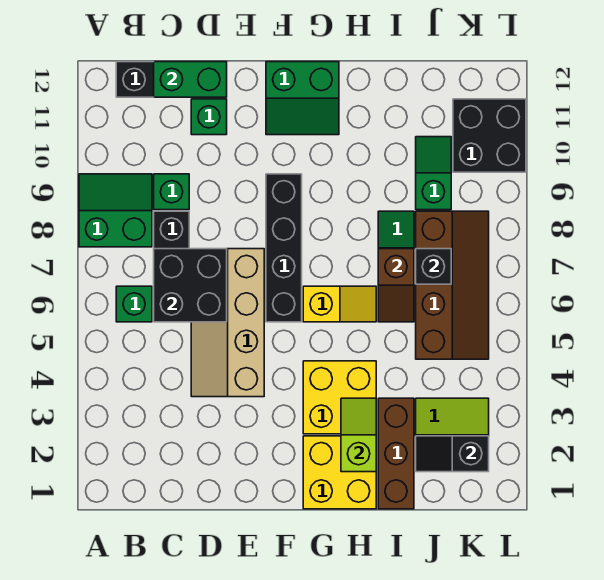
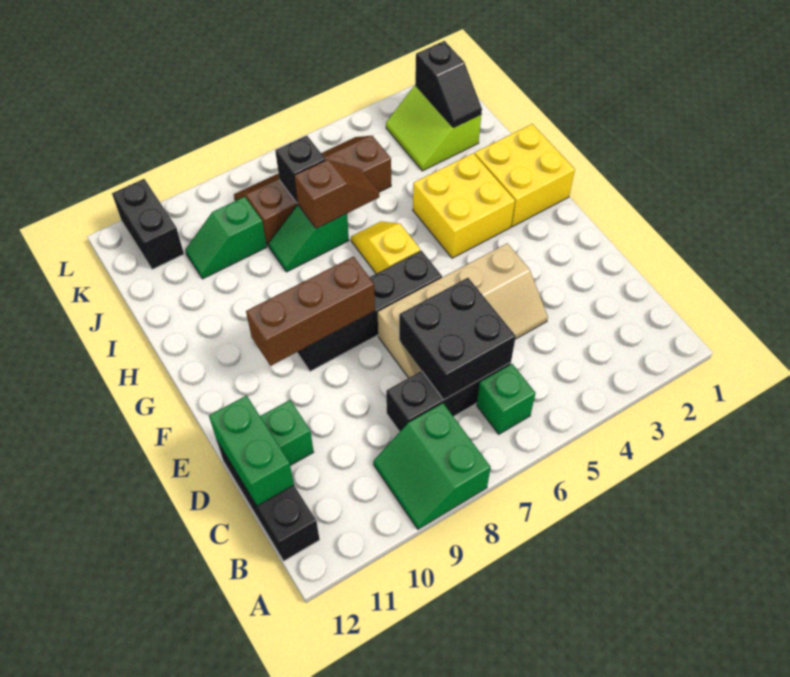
green 1x1 brick [154,174,189,210] -> none
green 2x2 slope [266,62,339,135] -> none
lime 1x2 slope [341,398,376,472] -> none
brown 1x3 brick [378,398,414,509] -> brown 1x3 brick moved to [246,257,375,366]
black 2x2 brick [453,99,526,172] -> black 1x2 brick [112,179,184,269]

